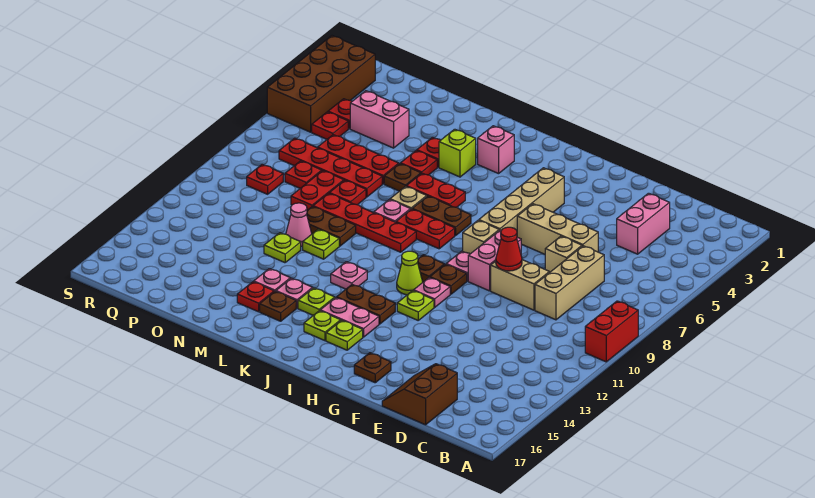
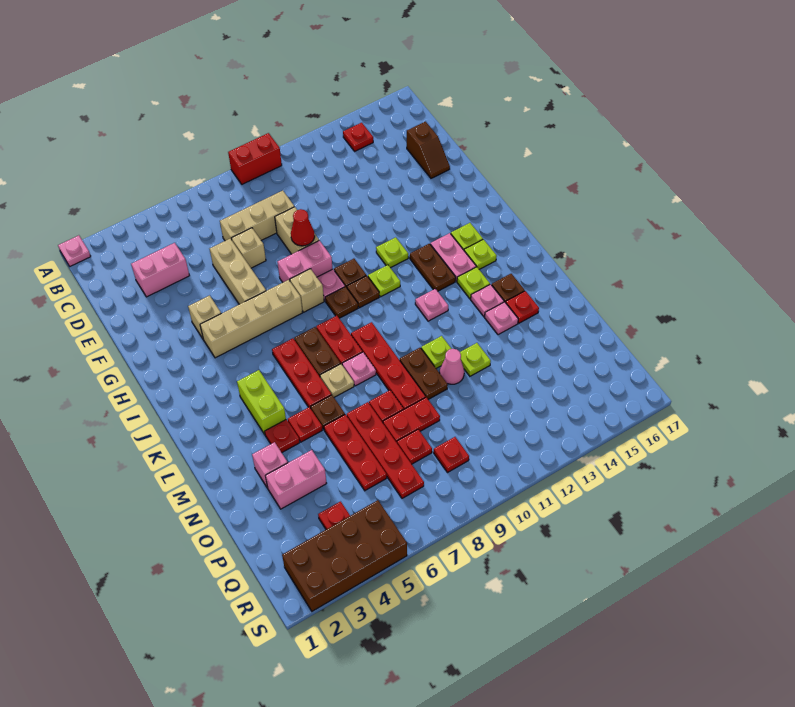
brown 2x2 slope [382,364,457,425] -> brown 1x2 slope [407,122,450,178]
none -> tan 1x1 brick [188,296,221,339]
brown 1x1 plate [354,353,391,383] -> brown 1x1 plate moved to [325,287,358,318]
pink 1x1 plate [414,278,450,307] -> pink 1x1 plate moved to [58,235,91,266]
lime 1x1 cone [397,251,423,295] -> lime 1x1 plate [368,265,400,297]
pink 1x1 brick [478,126,514,174] -> pink 1x1 brick moved to [252,442,288,488]
red 1x2 plate [406,173,465,207] -> red 1x3 plate [272,338,331,408]
lime 1x1 brick [439,129,476,177] -> lime 1x2 brick [237,370,286,434]
pink 1x2 brick [350,91,409,148] -> pink 1x2 brick turned to [265,450,327,509]
red 1x1 plate [312,112,348,139] -> red 1x1 plate moved to [343,123,373,151]

